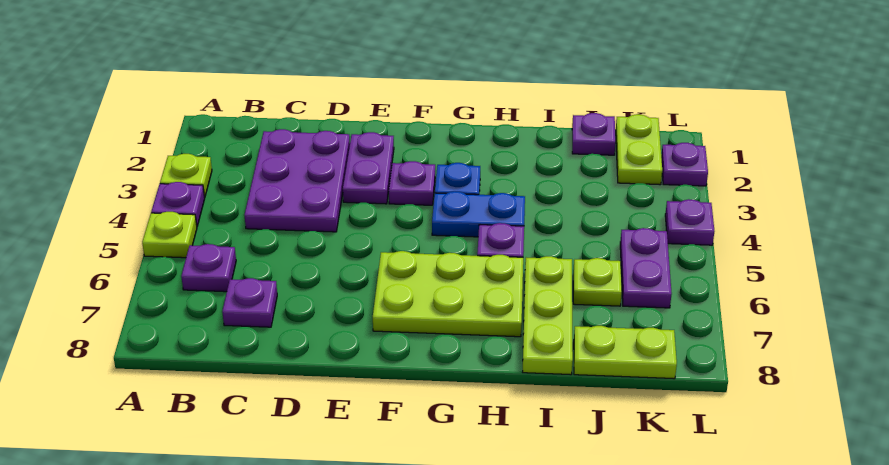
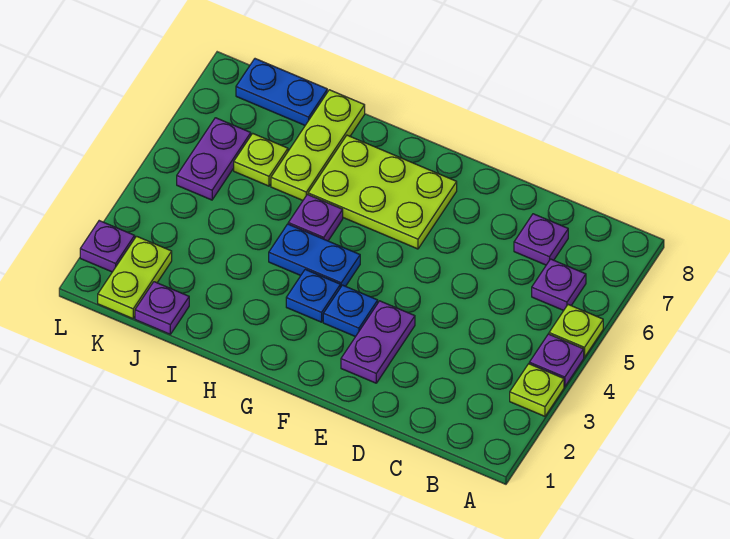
purple 2x3 plate [244,129,350,232] -> none
purple 1x1 plate [389,161,435,205] -> blue 1x1 plate [323,285,378,337]
lime 1x2 plate [574,326,677,379] -> blue 1x2 plate [236,59,327,125]
purple 1x1 plate [665,199,714,245] -> none

